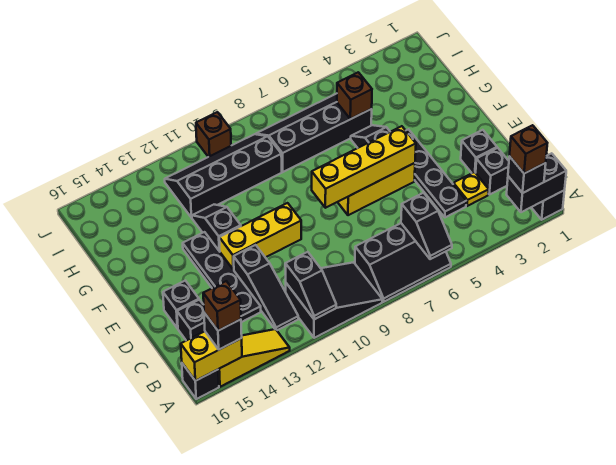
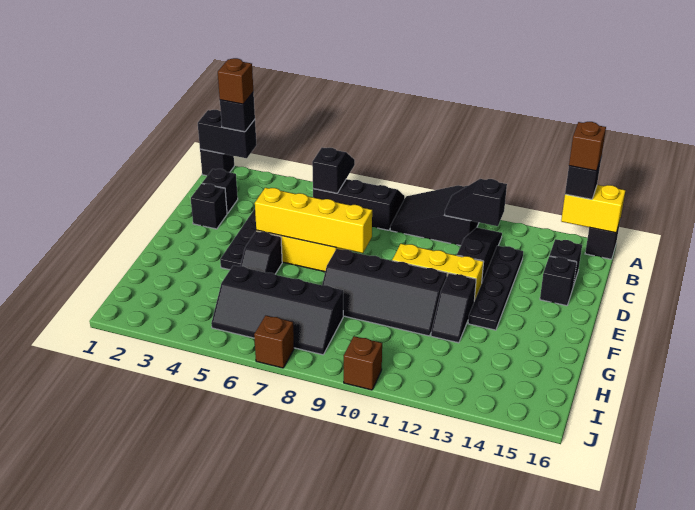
black 1x2 slope [285,252,336,319] -> black 1x2 slope turned to [445,179,507,226]
yellow 1x3 slope [218,329,290,387] -> none
yellow 1x1 plate [453,172,489,206] -> none
brown 1x1 brick [337,72,372,119] -> brown 1x1 brick moved to [254,316,294,368]
black 2x4 slope [165,134,282,218] -> black 2x4 slope moved to [322,249,447,336]

